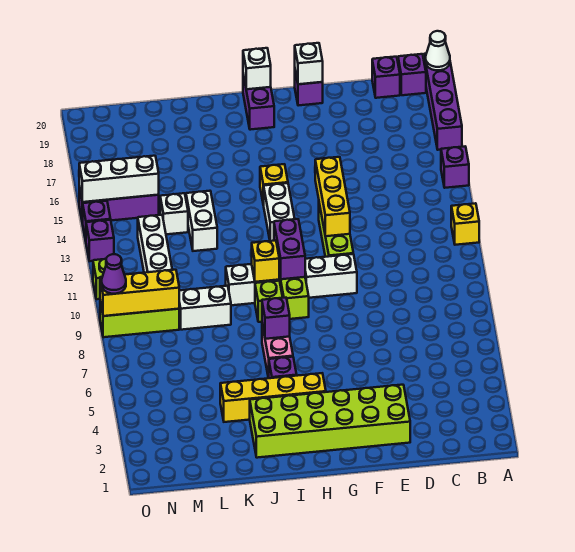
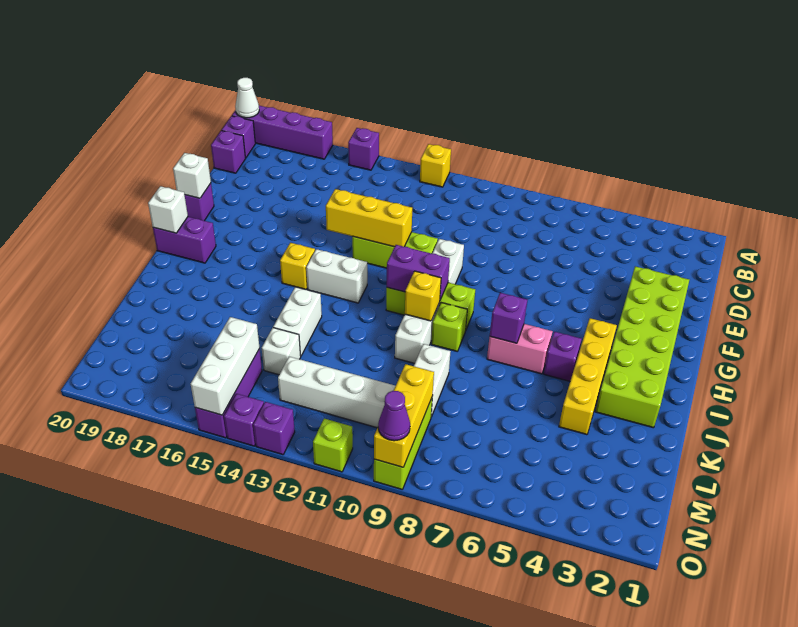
white 1x2 brick [186,191,217,251] -> white 1x2 brick turned to [273,287,322,356]

